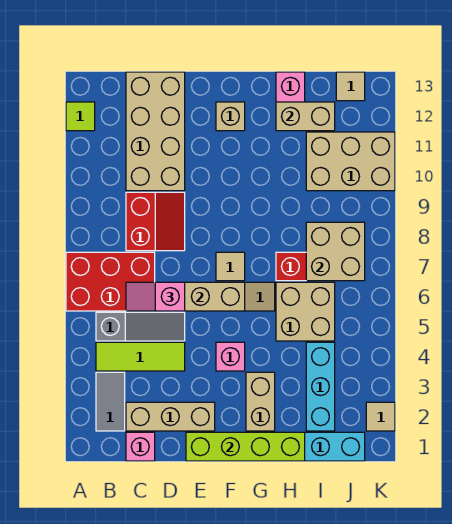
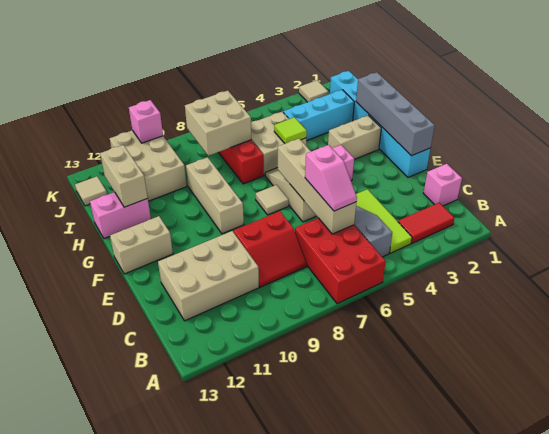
lime 1x1 tile [66,102,95,131] -> lime 1x1 tile moved to [274,117,307,144]
grey 1x2 tile [96,372,125,431] -> red 1x2 tile [398,203,454,243]
tan 1x3 brick [126,402,215,431] -> tan 1x3 brick moved to [186,157,244,234]
red 2x2 slope [126,192,185,251] -> red 2x2 slope turned to [234,211,307,287]
tan 2x4 brick [126,72,185,191] -> tan 2x3 brick [158,231,259,321]
lime 1x4 brick [186,432,305,461] -> grey 1x4 brick [356,72,435,156]
tan 1x1 brick [216,102,245,131] -> tan 1x2 brick [110,216,173,274]
none -> pink 1x1 brick [129,100,163,143]

